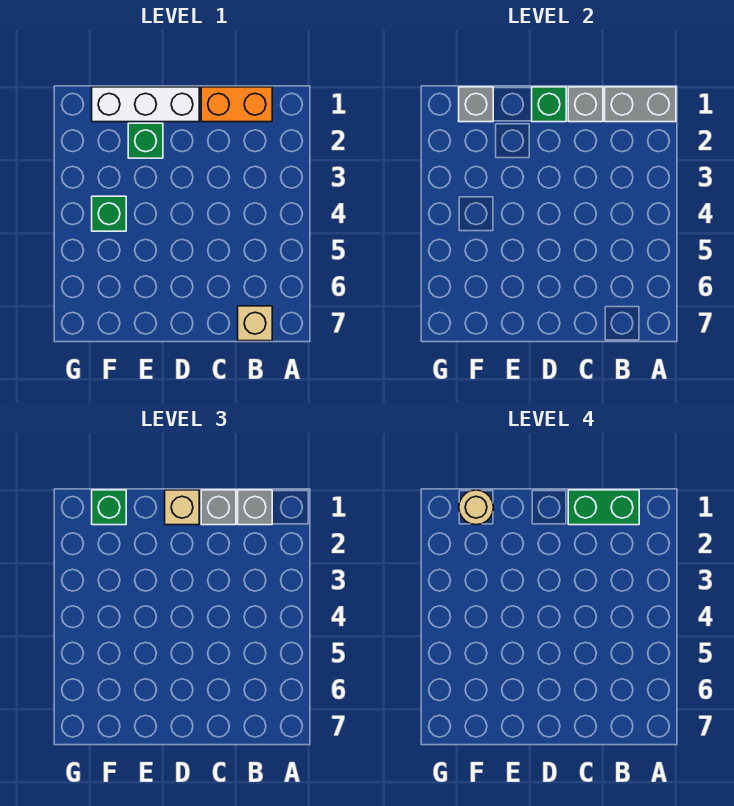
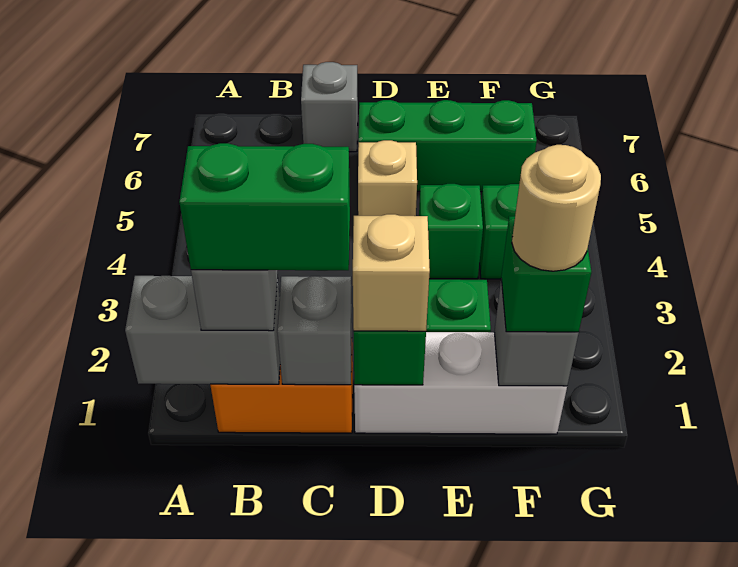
tan 1x1 brick [238,306,272,341] -> tan 1x1 brick moved to [358,140,417,216]
grey 1x1 brick [201,490,236,525] -> grey 1x1 brick moved to [301,62,358,152]
none -> green 1x3 brick [359,100,537,192]
none -> green 1x1 brick [419,184,483,279]

